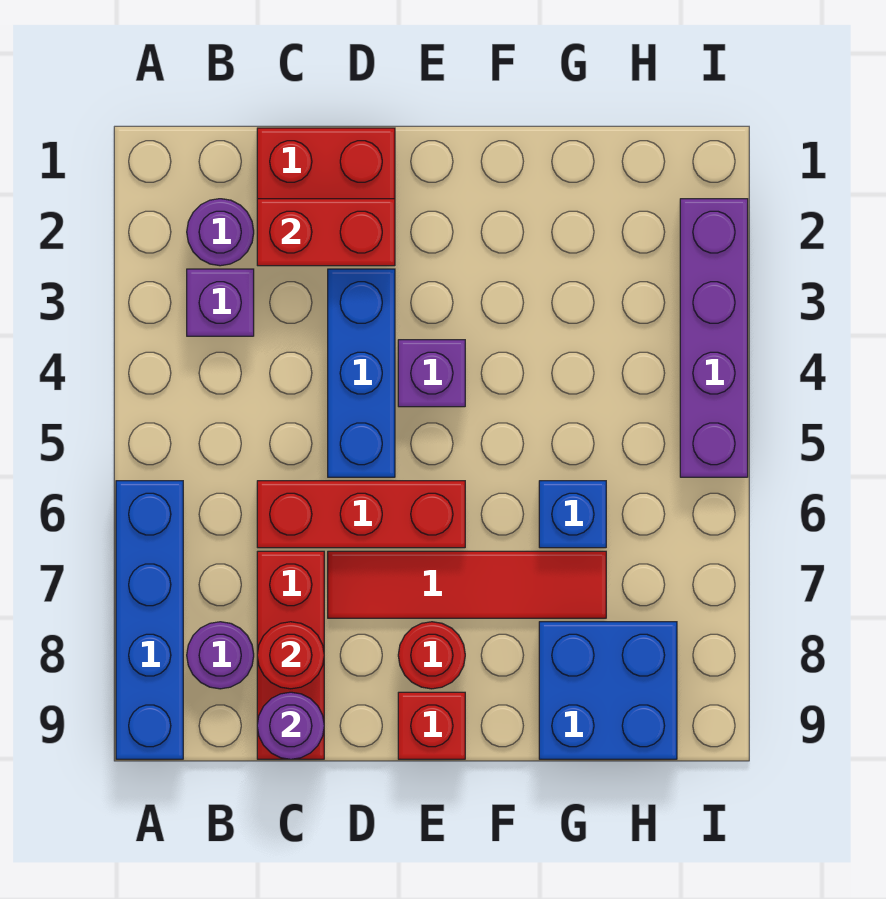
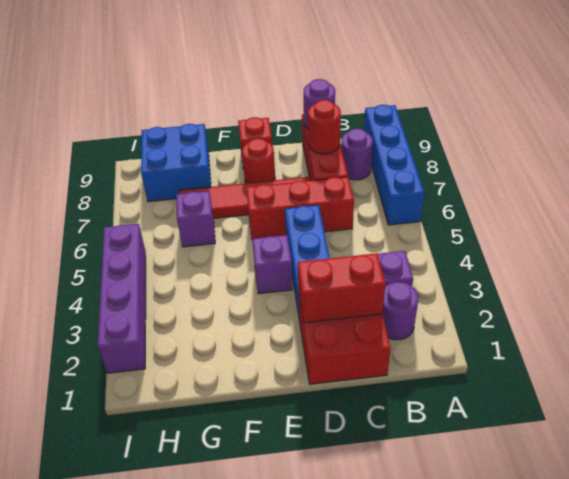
blue 1x1 brick [539,481,606,548] -> purple 1x1 brick [176,191,215,247]

